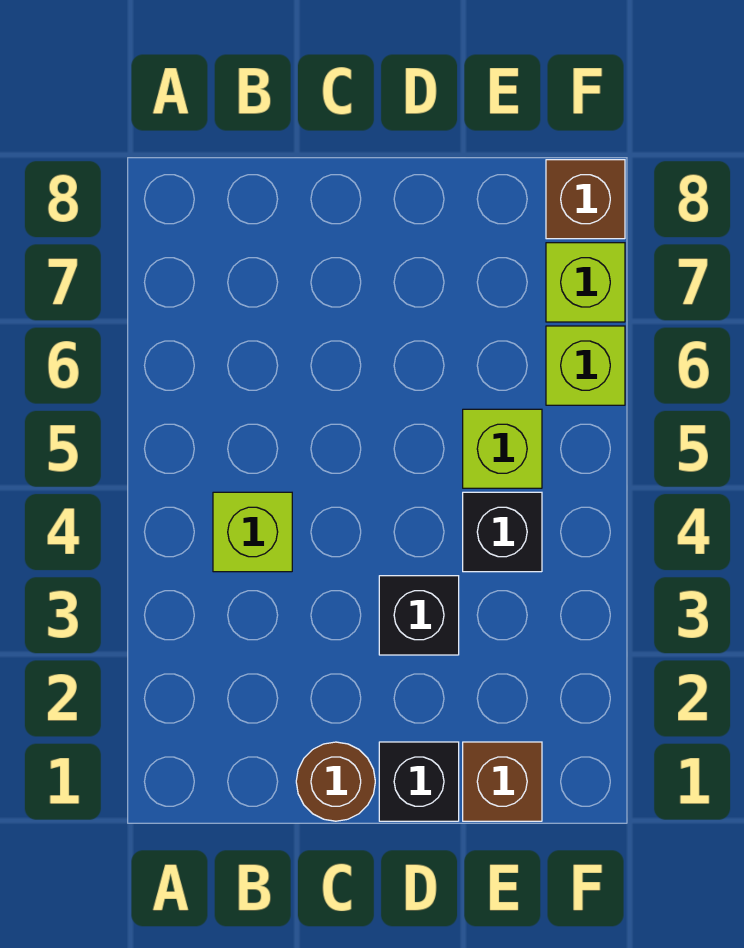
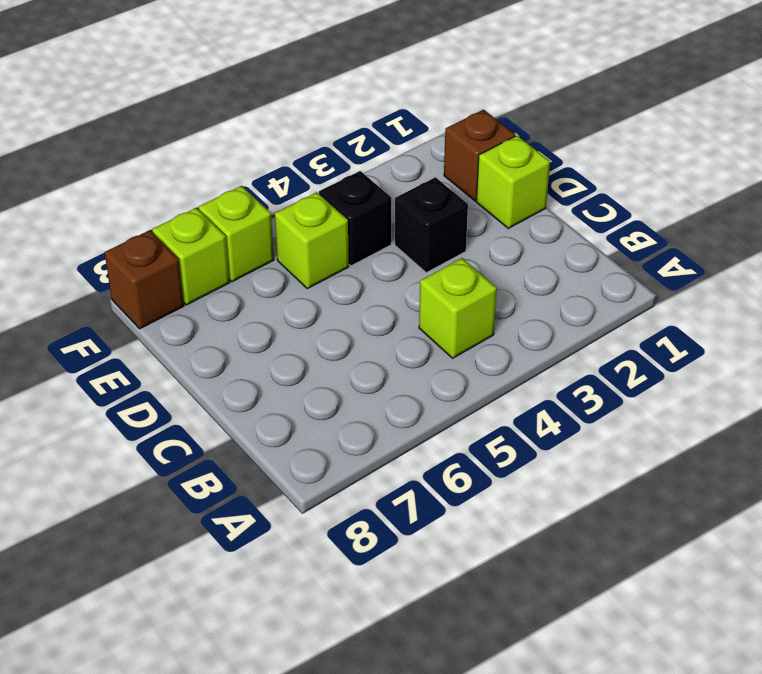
brown 1x1 round brick [296,742,375,821] -> none
black 1x1 brick [379,742,459,821] -> lime 1x1 brick [476,136,550,228]

